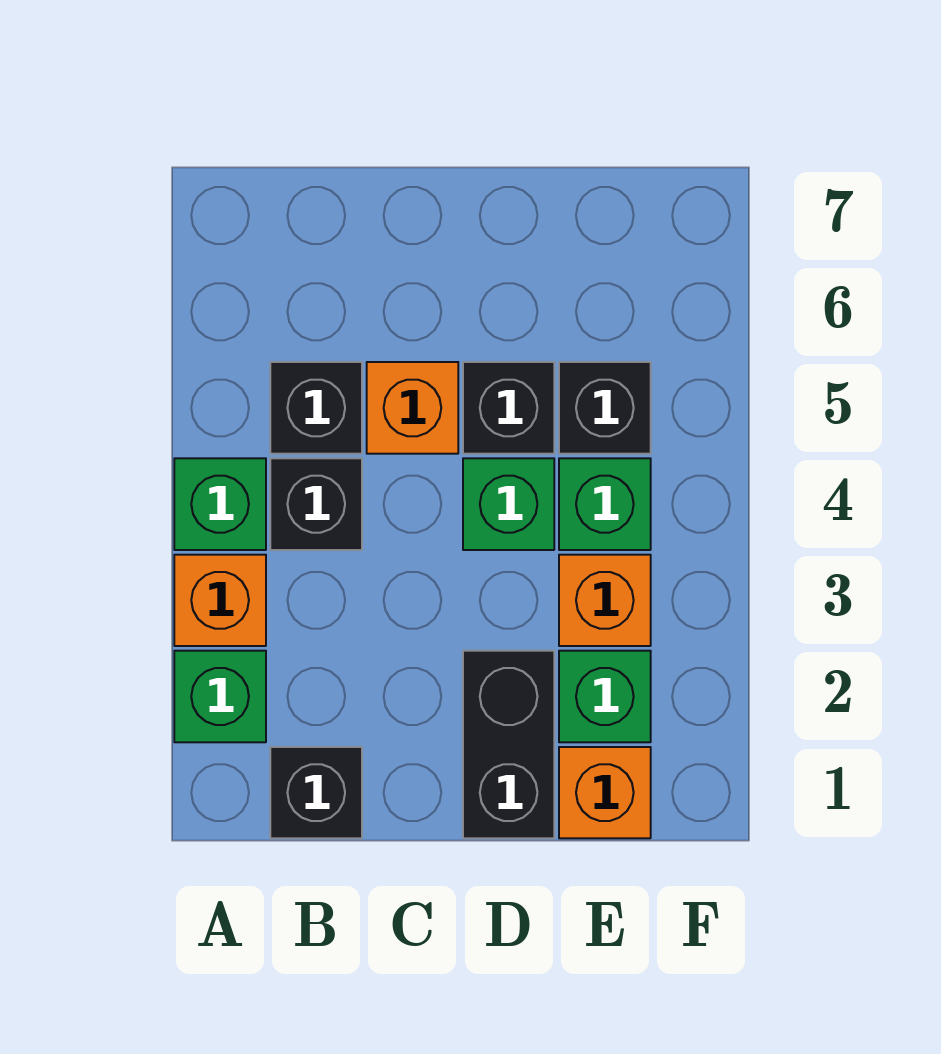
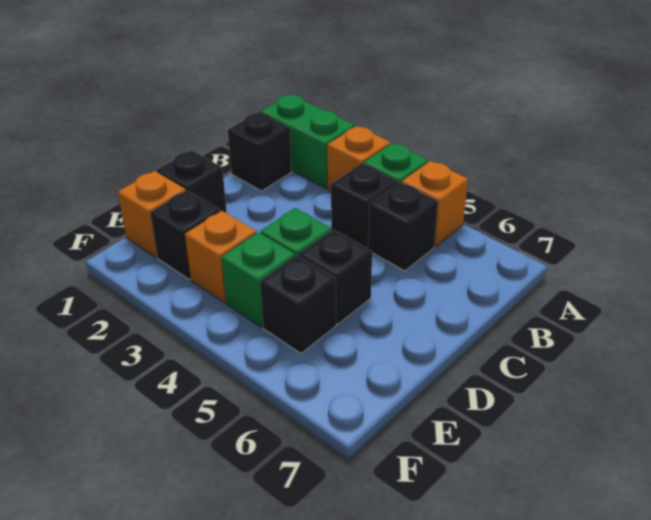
green 1x1 brick [174,651,266,742] -> green 1x2 brick [260,95,355,189]
orange 1x1 brick [367,362,458,454] -> orange 1x1 brick moved to [401,161,468,247]
black 1x2 brick [463,651,554,838] -> black 1x1 brick [157,150,227,213]
green 1x1 brick [559,651,651,742] -> black 1x1 brick [150,190,220,280]

